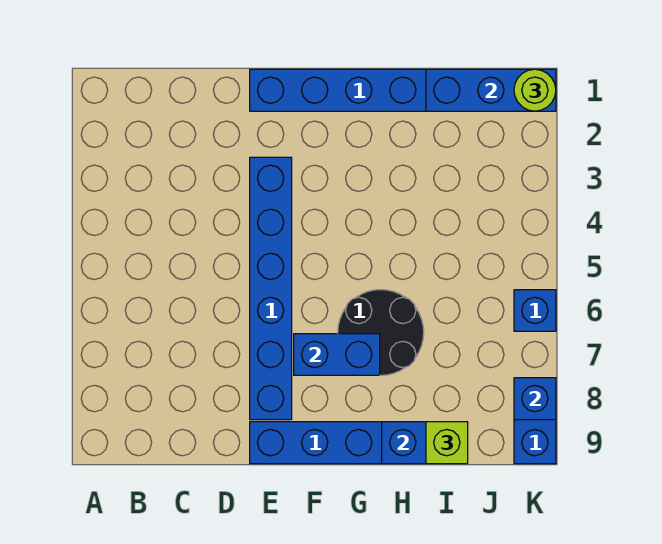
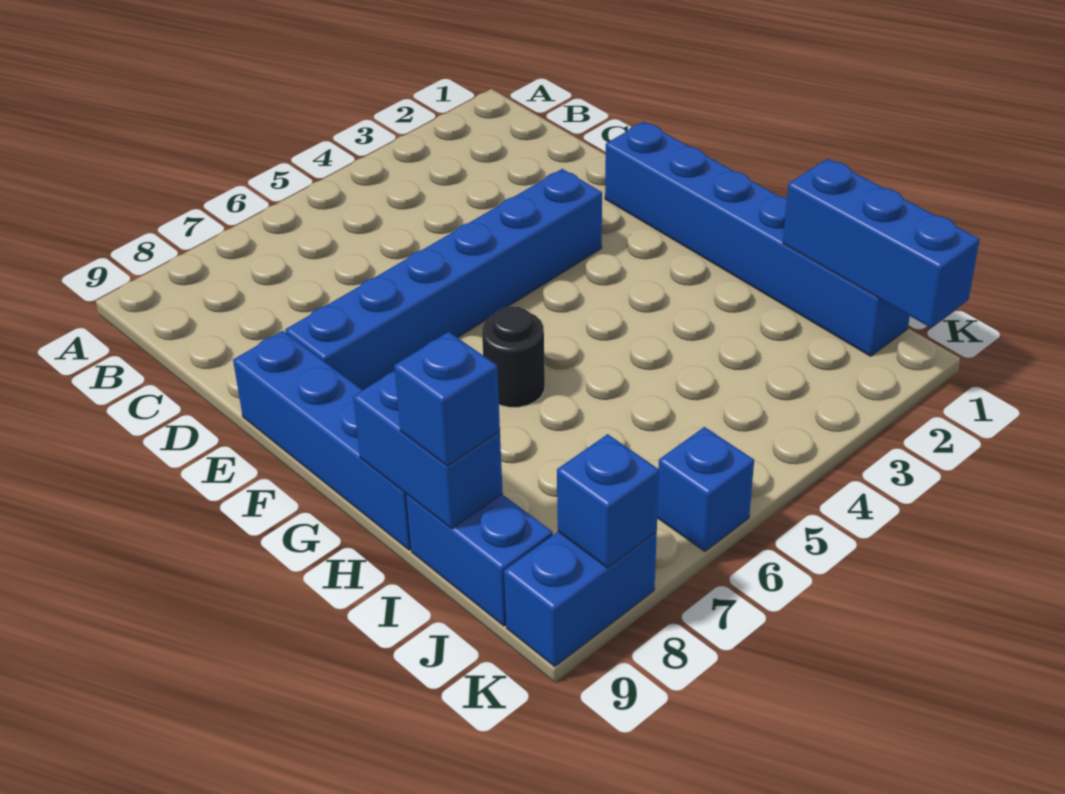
blue 1x2 brick [294,334,380,375] -> blue 1x2 brick moved to [406,494,553,626]
black 2x2 round brick [338,290,424,375] -> black 1x1 round brick [482,306,545,407]
lime 1x1 brick [426,422,468,464] -> blue 1x1 brick [394,332,500,466]
lime 1x1 round brick [514,69,556,111] -> none

